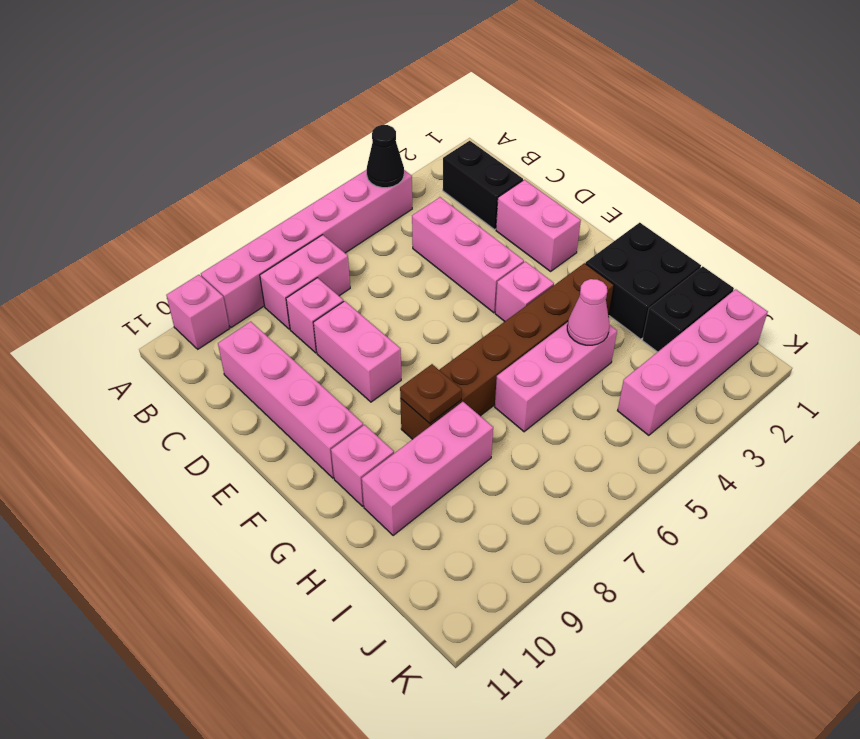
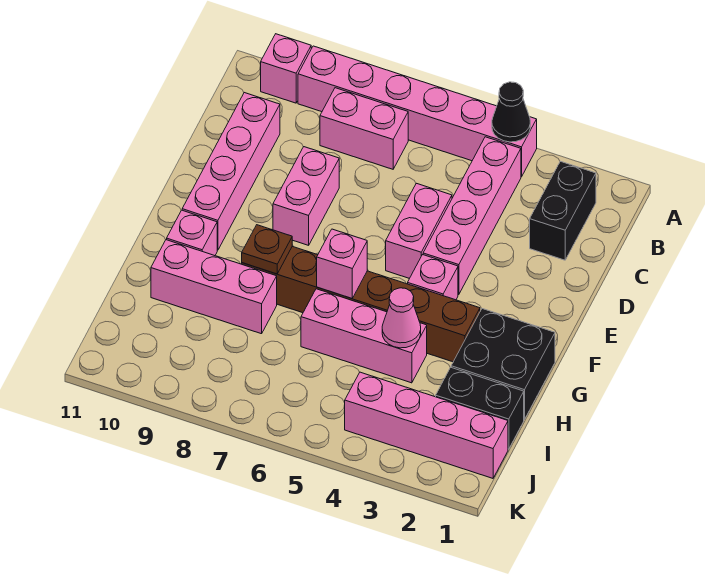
pink 1x3 brick [412,197,524,313] -> pink 1x4 brick [423,137,521,295]
pink 1x1 brick [286,278,344,353] -> pink 1x1 brick moved to [317,229,367,298]
pink 1x2 brick [496,180,581,271] -> pink 1x2 brick moved to [386,183,452,278]

